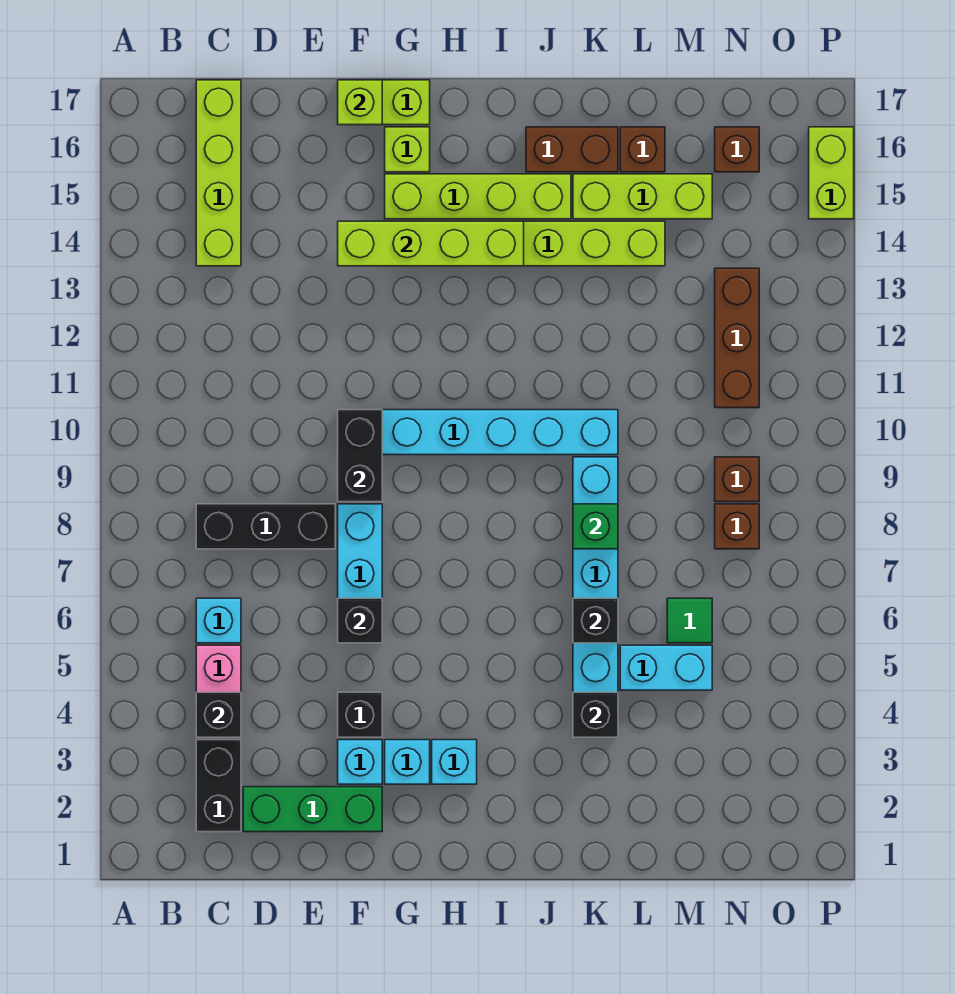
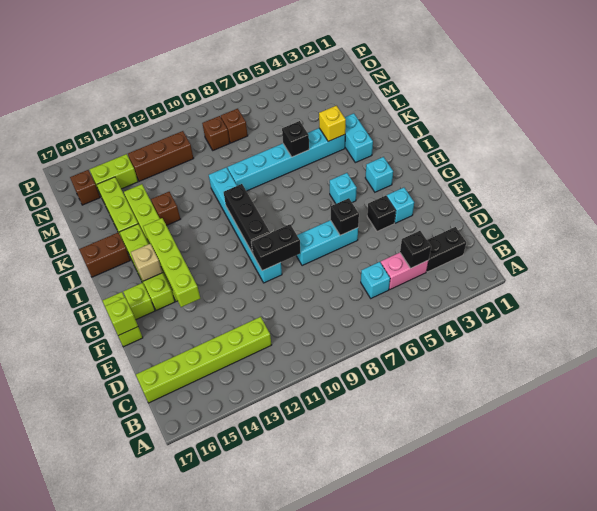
black 1x3 brick [196,504,335,549] -> black 1x3 brick moved to [224,184,270,253]
lime 1x4 brick [196,80,241,266] -> lime 1x6 brick [136,317,271,403]
green 1x3 brick [243,787,382,832] -> none
cyan 1x1 brick [385,740,430,784] -> cyan 1x1 brick moved to [330,173,357,204]
none -> tan 1x1 brick [131,244,163,281]
brown 1x2 brick [526,127,618,172] -> brown 1x2 brick turned to [79,233,130,277]
black 1x1 brick [573,692,618,737] -> yellow 1x1 brick [319,106,346,141]
green 1x1 brick [573,504,618,549] -> none
cyan 1x2 brick [620,645,712,690] -> cyan 1x2 brick moved to [345,113,373,163]
brown 1x1 brick [620,127,665,172] -> brown 1x1 brick moved to [151,192,180,225]
green 1x1 tile [667,598,712,643] -> none
lime 1x2 brick [809,127,854,219] -> lime 1x2 brick moved to [90,154,138,193]

